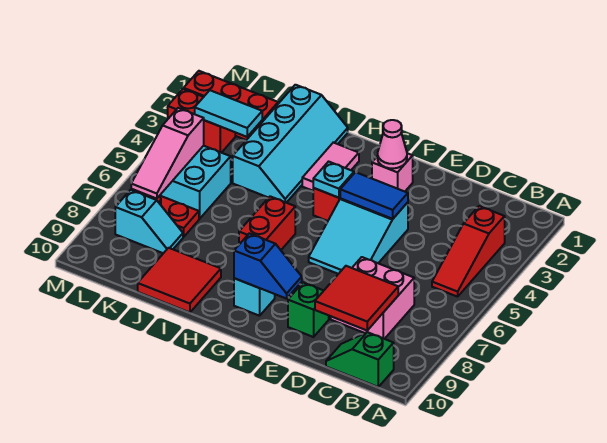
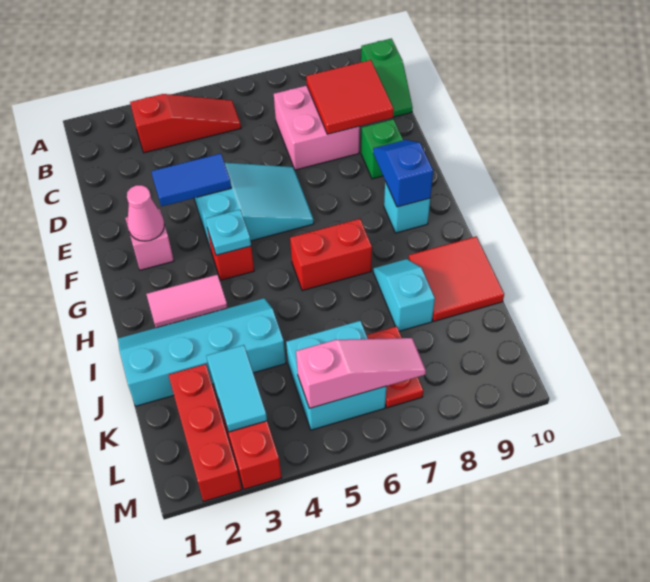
blue 1x2 tile [340,172,408,219] -> blue 1x2 tile turned to [151,154,231,206]
cyan 1x2 slope [115,190,183,253] -> cyan 1x2 slope moved to [373,259,435,331]

